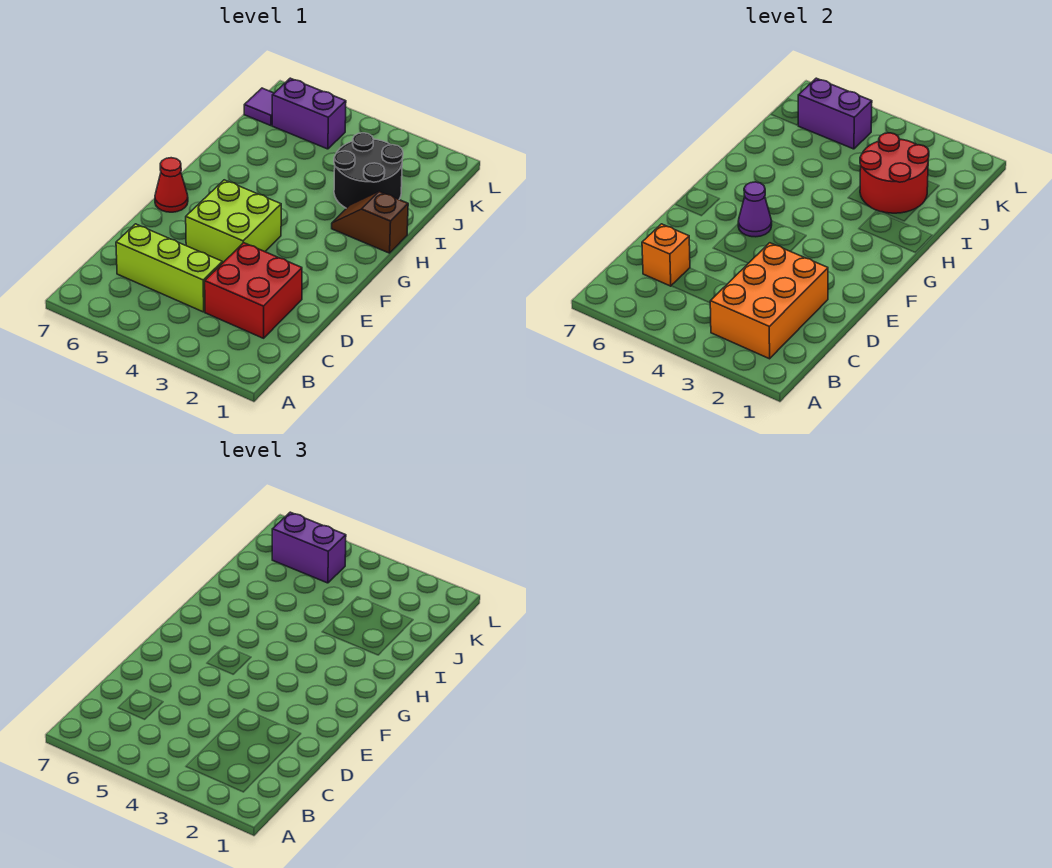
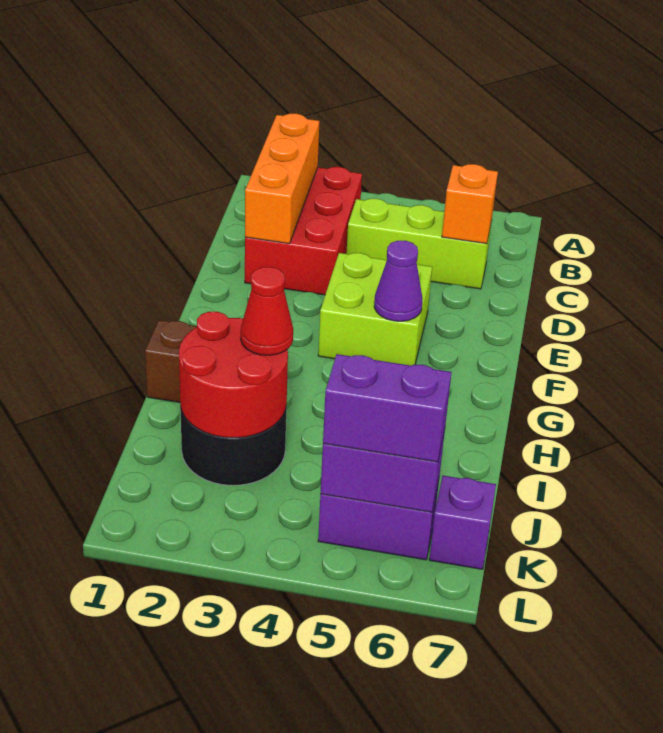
orange 2x3 brick [710,243,828,359] -> orange 1x3 brick [245,114,319,244]
red 2x2 brick [205,243,302,338] -> red 2x3 brick [245,167,362,295]
red 1x1 cone [155,158,188,212] -> red 1x1 cone moved to [241,267,293,355]
purple 1x1 tile [244,88,274,126] -> purple 1x1 brick [429,476,496,569]

